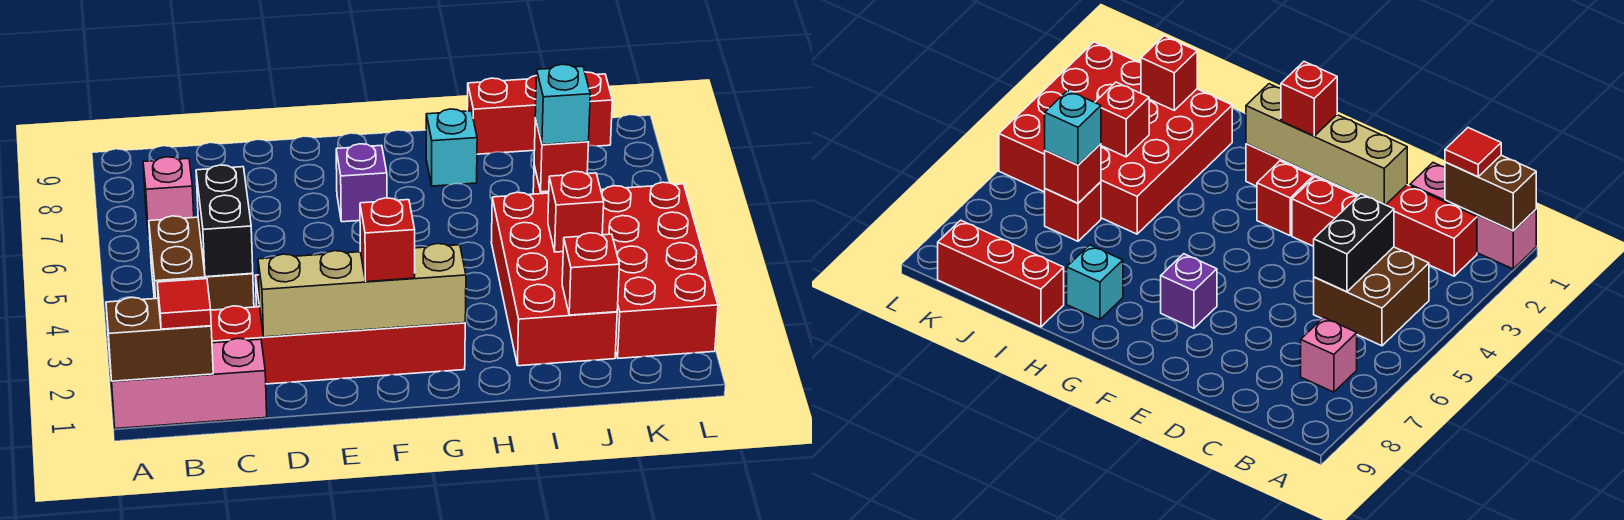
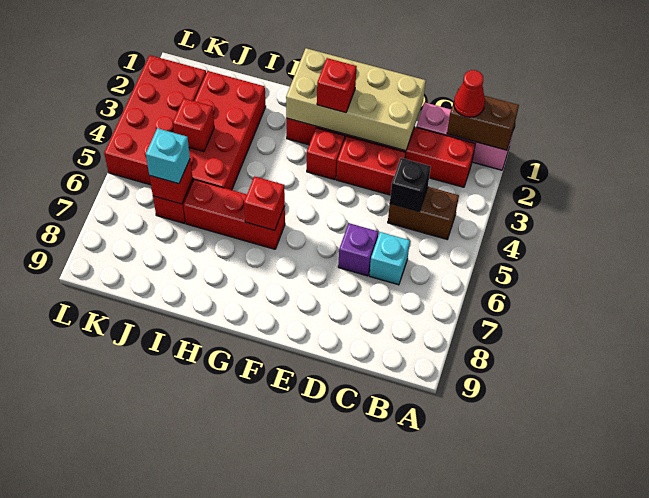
red 1x1 tile [157,279,211,329] -> red 1x1 cone [454,70,485,117]
brown 2x2 brick [149,216,254,310] -> brown 1x2 brick [388,187,459,239]
pink 1x1 brick [143,157,194,235] -> none
black 1x2 brick [196,165,253,277] -> black 1x1 brick [390,158,431,212]
tan 1x4 brick [258,244,466,337] -> tan 2x4 brick [286,48,426,151]
purple 1x1 brick [336,144,387,222] -> purple 1x1 brick moved to [338,223,378,276]
cyan 1x1 brick [426,109,477,186] -> cyan 1x1 brick moved to [369,232,410,285]
red 1x3 brick [467,72,612,154] -> red 1x3 brick moved to [184,180,285,249]
red 1x1 brick [562,233,619,315] -> red 1x1 brick moved to [244,176,285,231]

